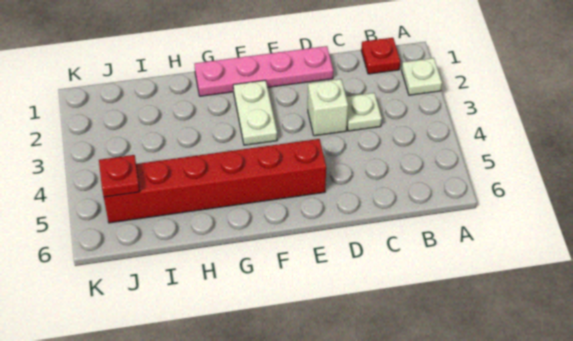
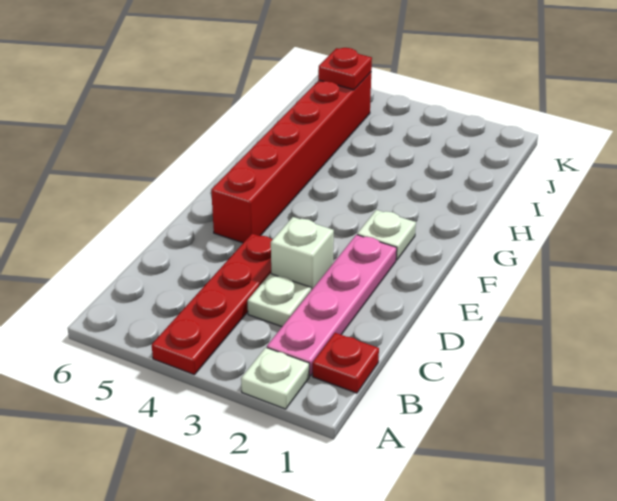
none -> red 1x4 plate [152,234,272,375]
pink 1x4 plate [195,46,333,96] -> pink 1x4 plate moved to [267,235,397,376]
white 1x2 plate [233,80,277,145] -> white 1x1 plate [357,210,416,260]

